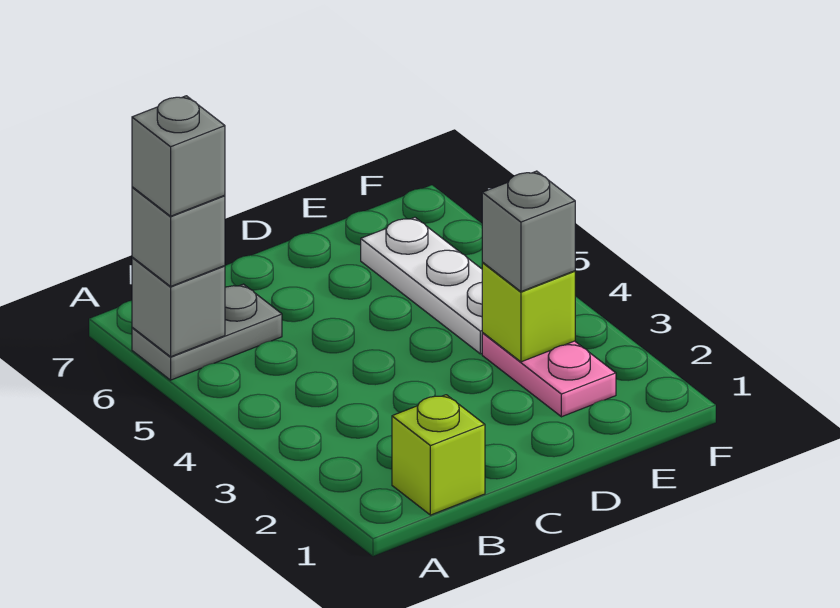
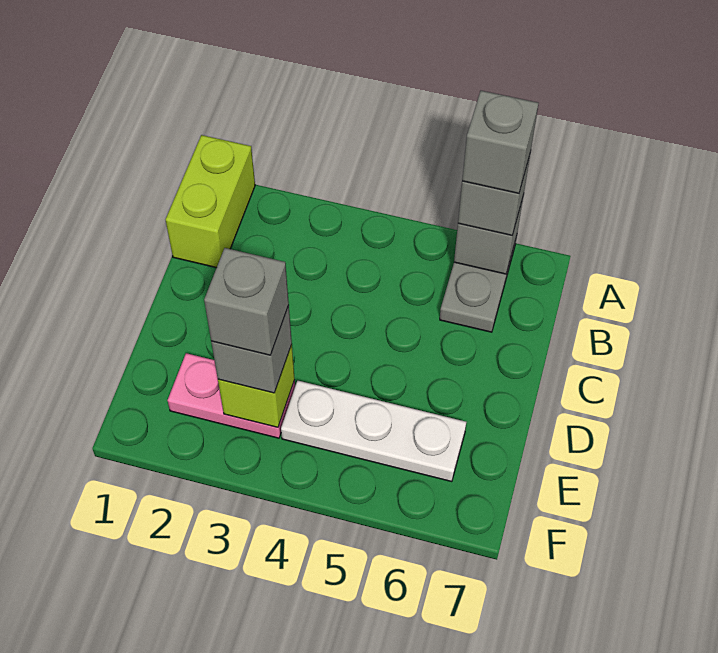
lime 1x1 brick [392,395,485,515] -> lime 1x2 brick [166,135,255,268]
none -> grey 1x1 brick [204,248,289,355]

